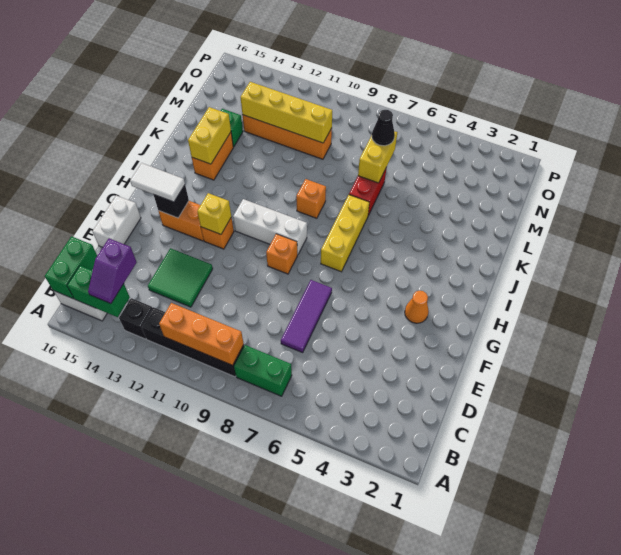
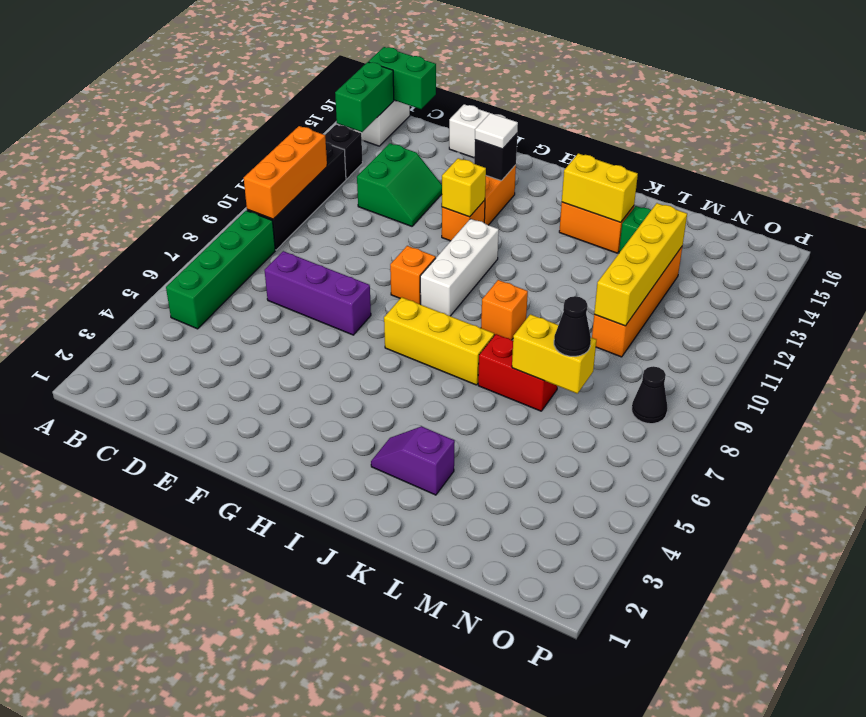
green 1x2 brick [234,345,292,396] -> green 1x4 brick [166,211,275,329]
purple 1x2 slope [88,238,137,304] -> purple 1x2 slope moved to [371,426,455,495]
purple 1x3 tile [281,280,332,353] -> purple 1x3 brick [265,251,371,335]
green 2x2 tile [148,248,213,307] -> green 2x2 slope [357,143,442,226]
orange 1x1 cone [405,291,429,323] -> none
white 1x2 tile [130,163,185,202] -> white 1x1 tile [475,113,518,149]
none -> black 1x1 cone [632,366,668,424]

